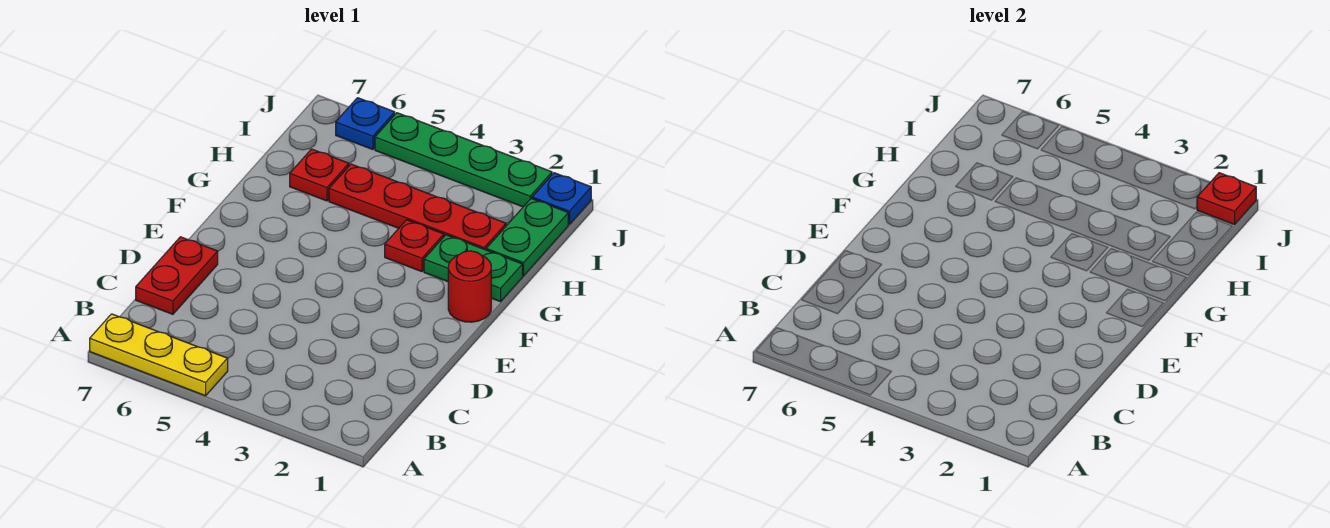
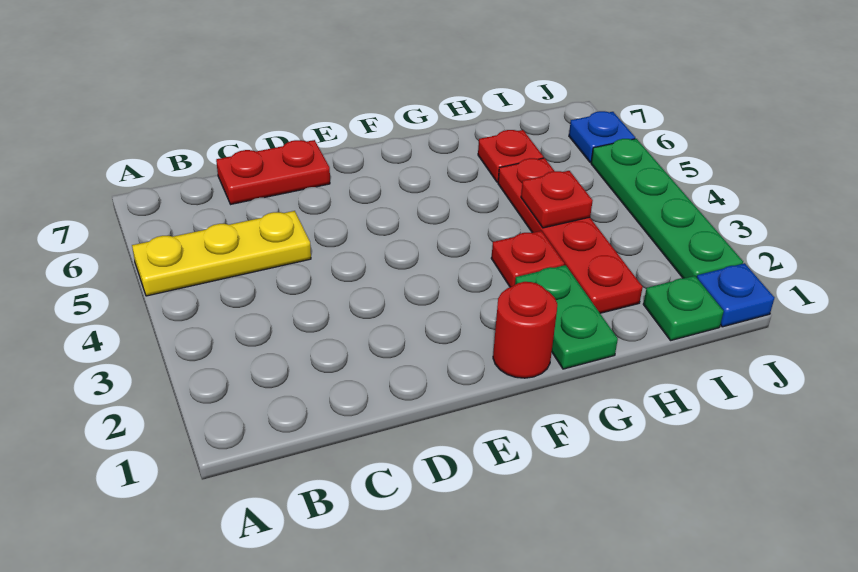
yellow 1x3 plate [90,314,228,396] -> yellow 1x3 plate turned to [132,211,311,296]
green 1x2 plate [486,198,568,276] -> green 1x1 plate [643,276,724,340]
red 1x1 plate [1197,173,1256,225] -> red 1x1 plate moved to [521,171,593,228]

